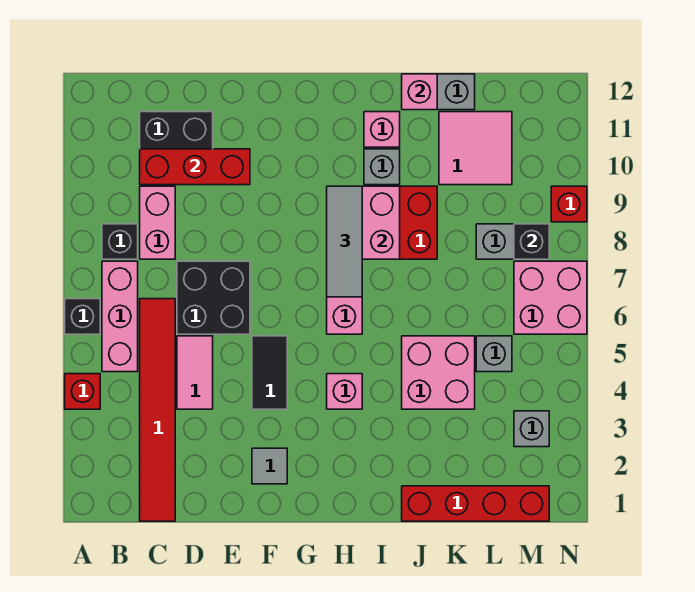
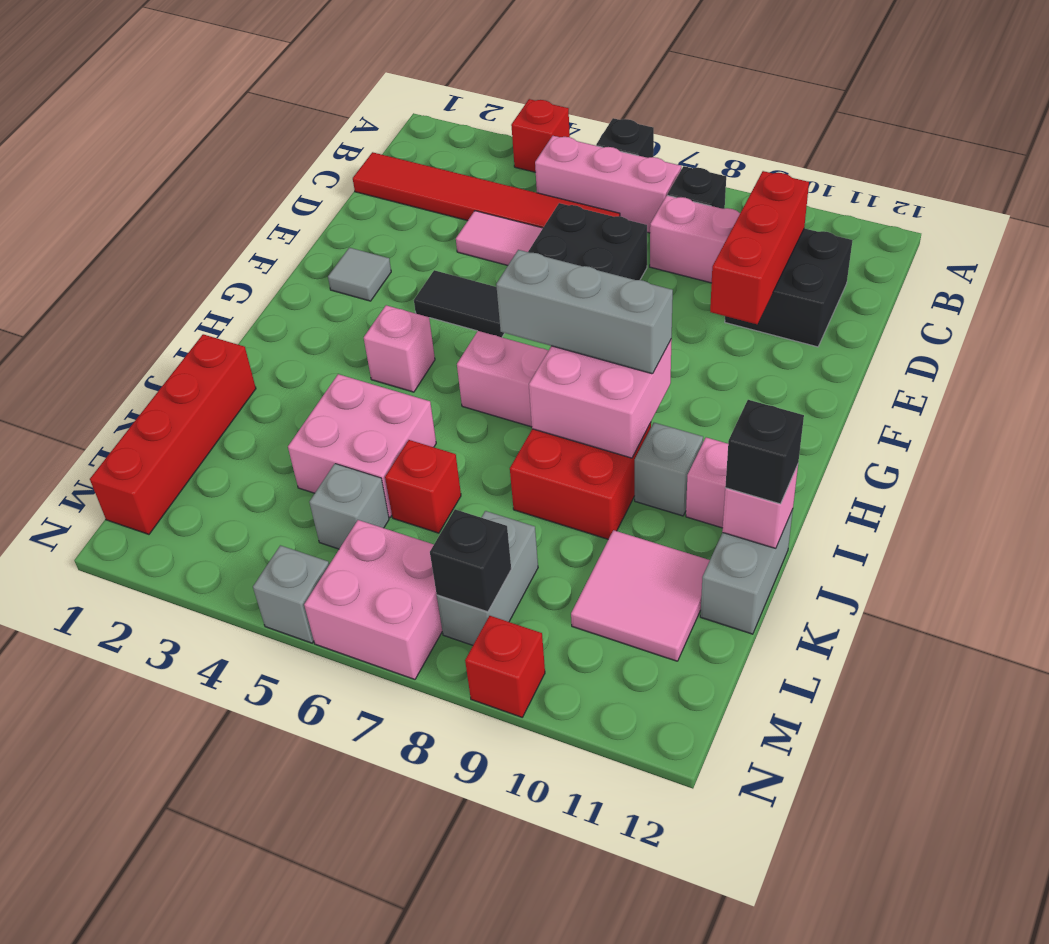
grey 1x3 tile [327,186,362,297] -> grey 1x3 brick [496,250,673,374]
none -> black 1x1 brick [725,400,804,504]
none -> red 1x1 brick [385,440,461,533]
grey 1x1 brick [514,411,549,447] -> grey 1x1 brick moved to [253,545,329,643]

